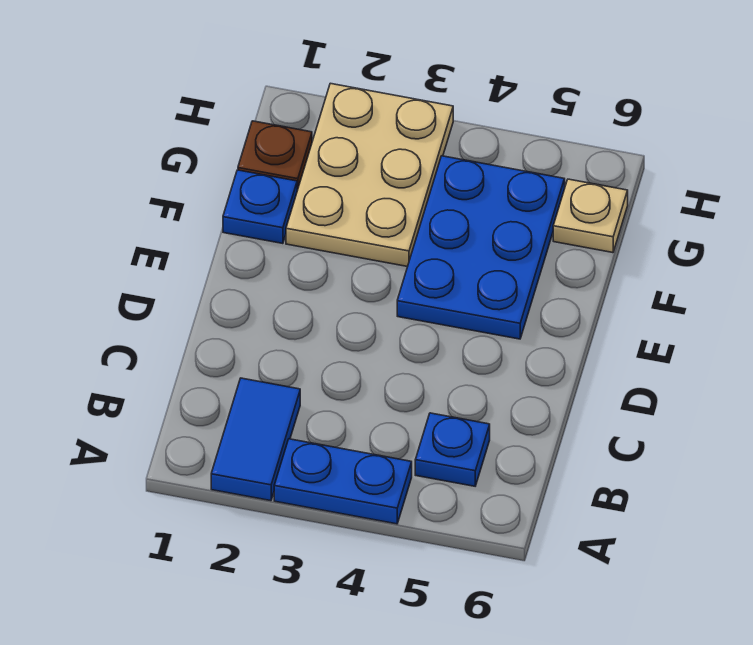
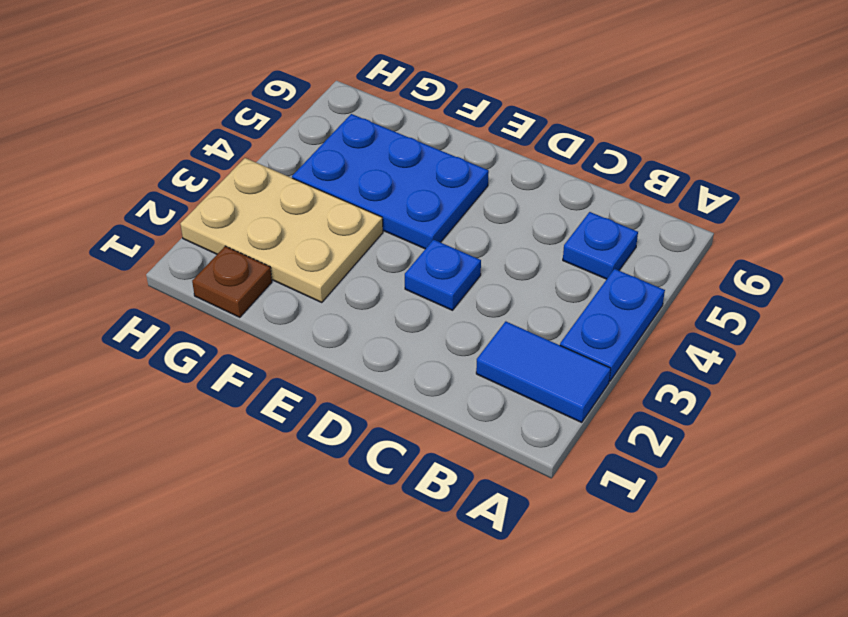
blue 1x1 plate [223,170,297,244] -> blue 1x1 plate moved to [405,240,481,310]
tan 1x1 plate [553,179,628,253] -> none

